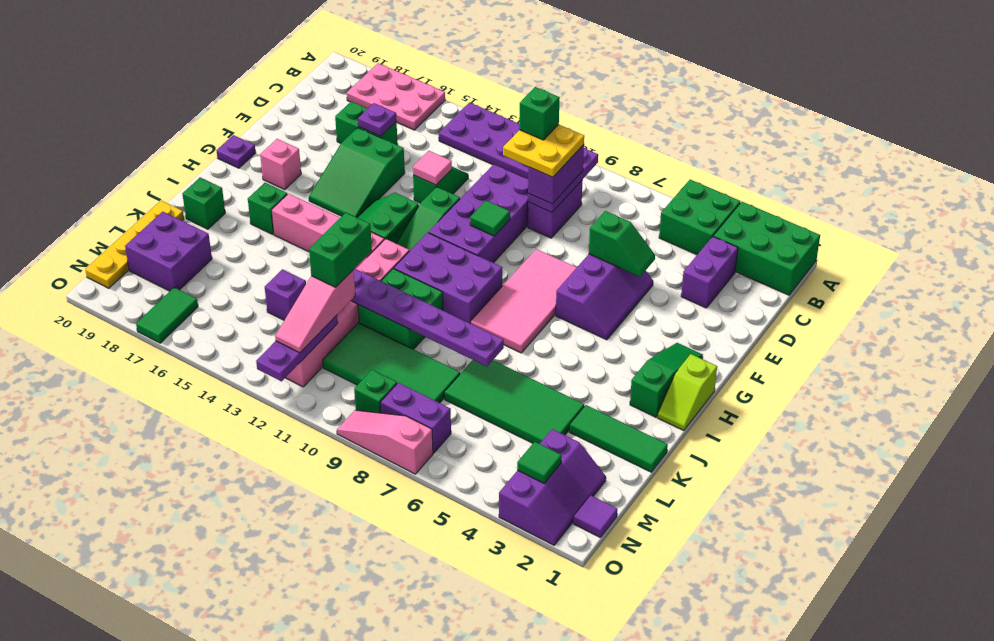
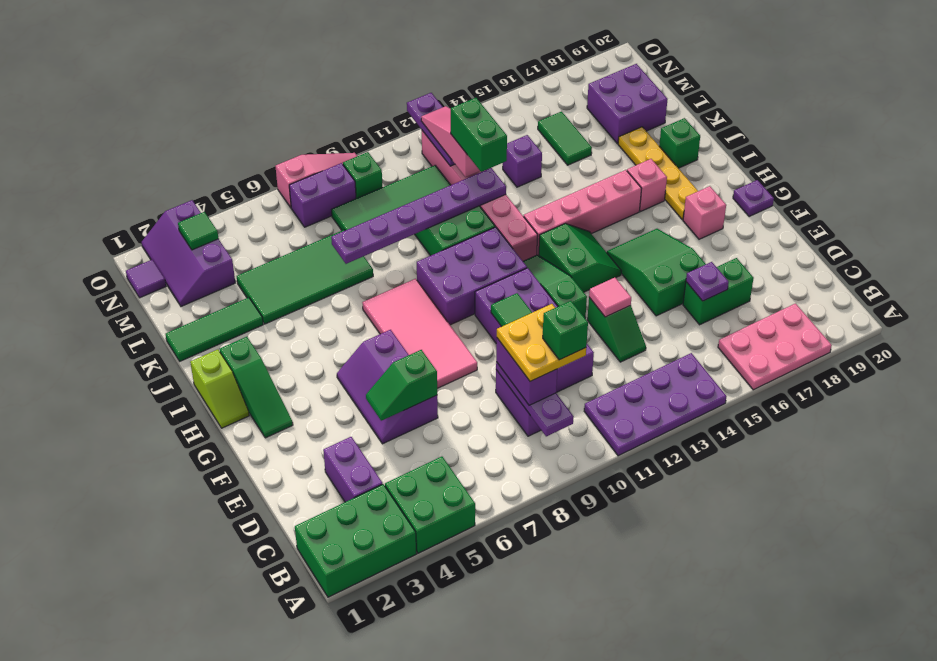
lime 1x2 slope [657,354,717,431] -> lime 1x2 slope turned to [190,349,249,428]
green 1x1 brick [248,183,287,234] -> pink 1x1 brick [627,159,667,211]
yellow 1x4 plate [85,201,184,288] -> yellow 1x4 plate moved to [618,127,698,220]
green 1x2 tile [136,287,198,343] -> green 1x2 tile moved to [538,112,592,165]

